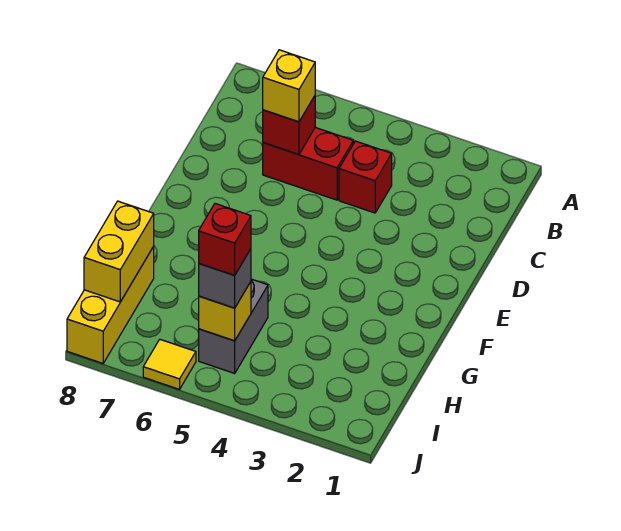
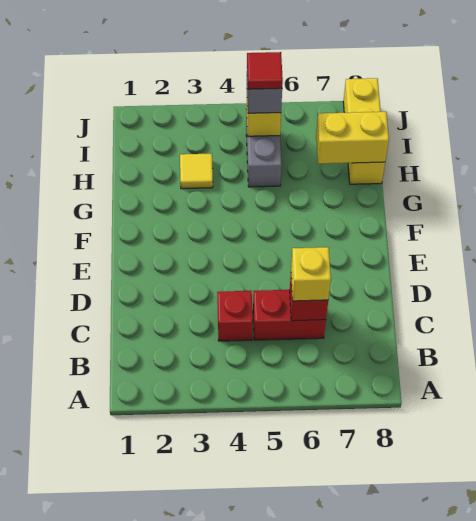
yellow 1x2 brick [84,201,154,302] -> yellow 1x2 brick turned to [316,112,389,164]
red 1x1 brick [199,204,251,275] -> red 1x1 tile [247,52,283,89]
yellow 1x1 tile [143,340,196,389] -> yellow 1x1 tile moved to [180,154,213,189]

